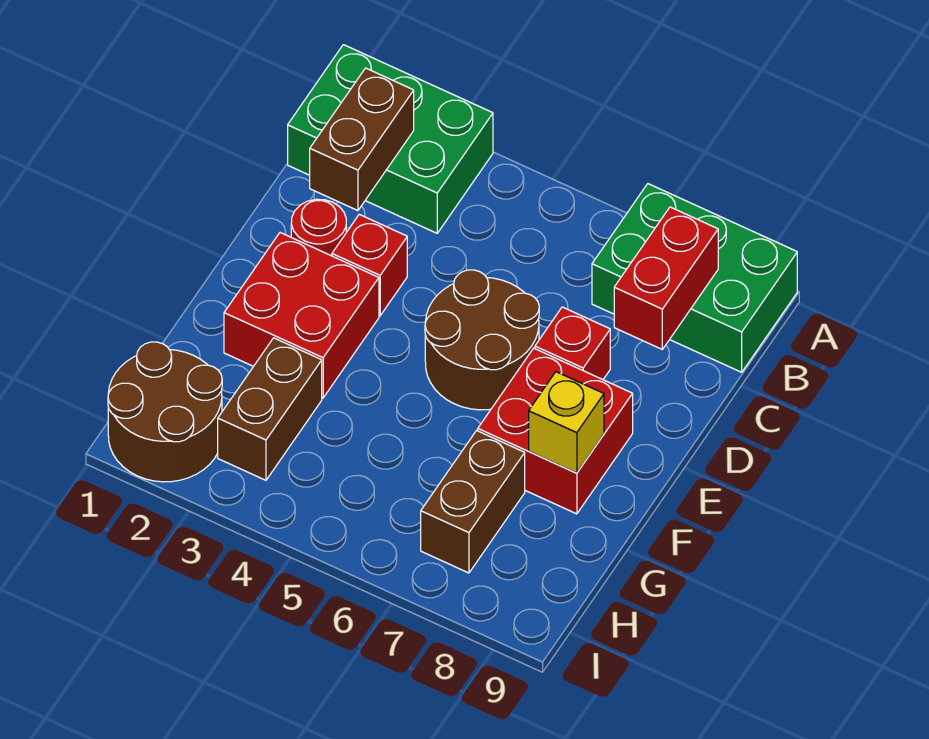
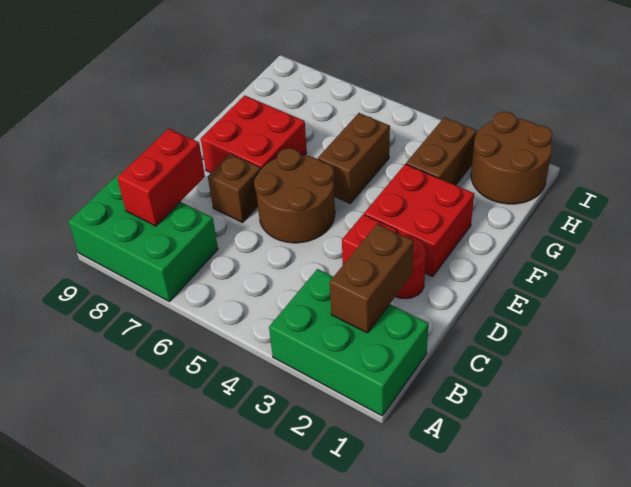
red 1x1 brick [535,307,610,380] -> brown 1x1 brick [208,154,261,223]
yellow 1x1 brick [529,372,604,473] -> none
brown 1x2 brick [421,431,525,573] -> brown 1x2 brick moved to [318,113,390,203]

